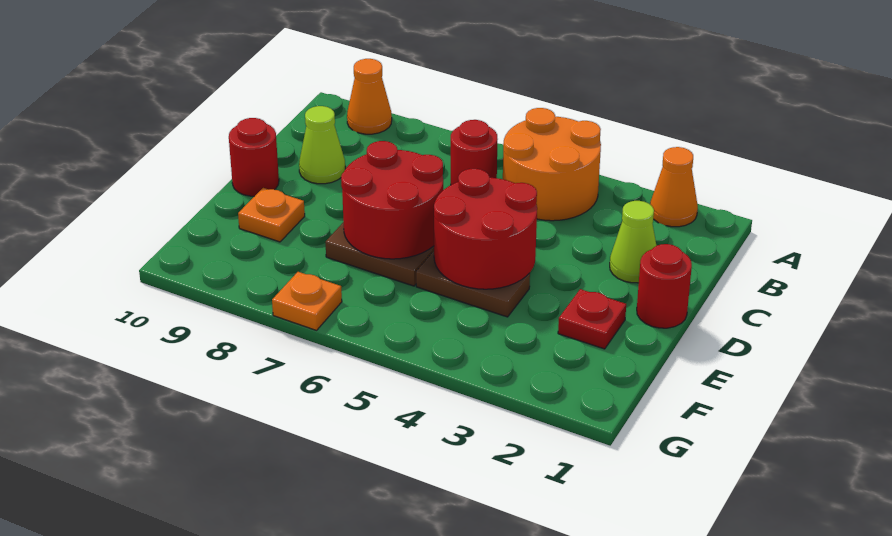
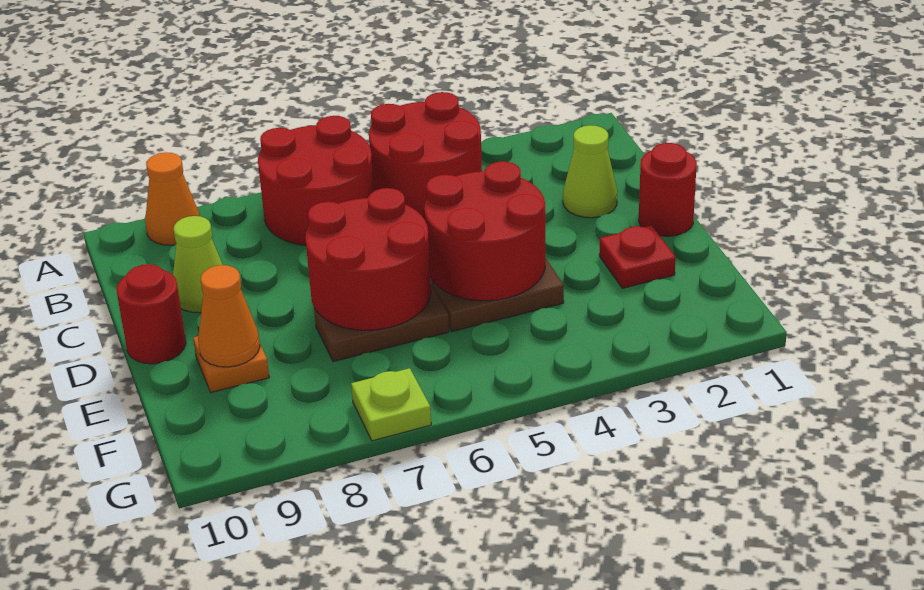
orange 1x1 cone [650,147,698,227] -> orange 1x1 cone moved to [198,265,260,367]
orange 2x2 round brick [503,108,601,221] -> red 2x2 round brick [369,92,482,219]
red 1x1 round brick [451,120,497,185] -> red 2x2 round brick [258,116,374,245]
orange 1x1 plate [272,272,342,330] -> lime 1x1 plate [351,368,431,441]

